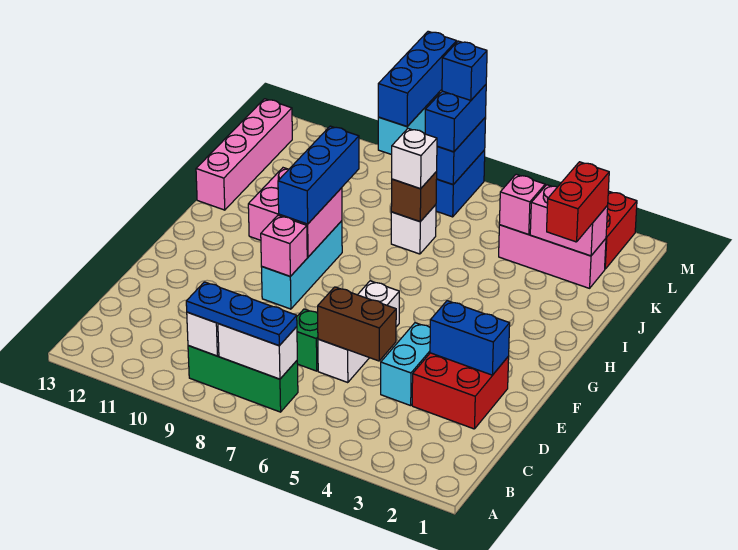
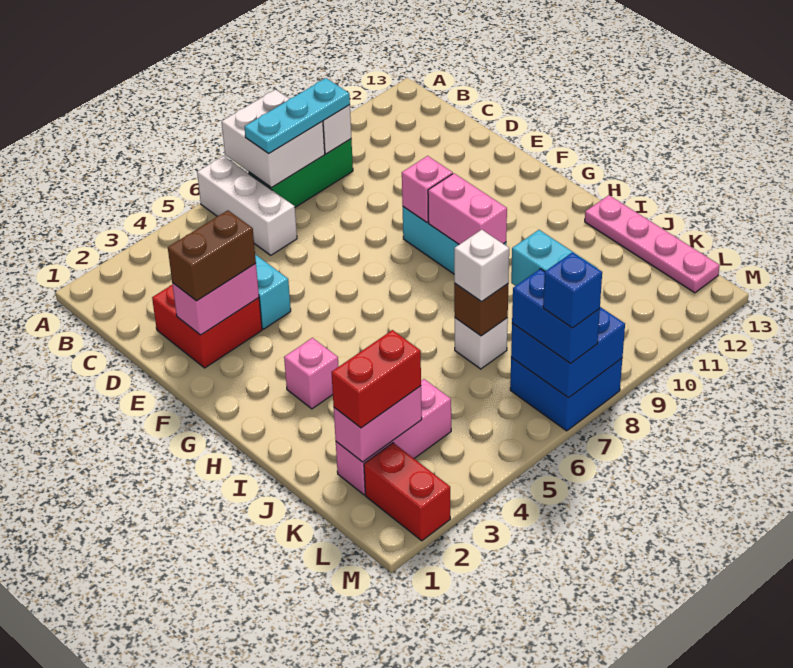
white 1x2 brick [218,324,297,379] -> white 2x2 brick [222,90,325,188]
blue 1x3 plate [186,282,297,346] -> cyan 1x3 plate [245,78,350,154]
brown 1x2 brick [318,287,396,361] -> brown 1x2 brick moved to [168,210,256,301]
white 1x3 brick [318,281,399,383] -> white 1x3 brick moved to [197,156,297,255]
green 1x1 brick [297,309,318,371] -> none
blue 1x2 brick [430,301,510,375] -> pink 1x2 brick [172,263,259,335]
pink 2x2 brick [248,168,342,257] -> pink 1x2 brick [428,173,507,244]
blue 1x3 brick [278,126,359,224] -> none
pink 1x4 brick [196,99,292,210] -> pink 1x4 plate [585,195,720,293]
red 1x2 brick [547,162,609,242] -> red 1x2 brick turned to [331,330,421,428]
pink 1x1 brick [499,174,545,234] -> pink 1x1 brick moved to [284,338,339,409]
blue 1x3 brick [378,31,457,126] -> none

